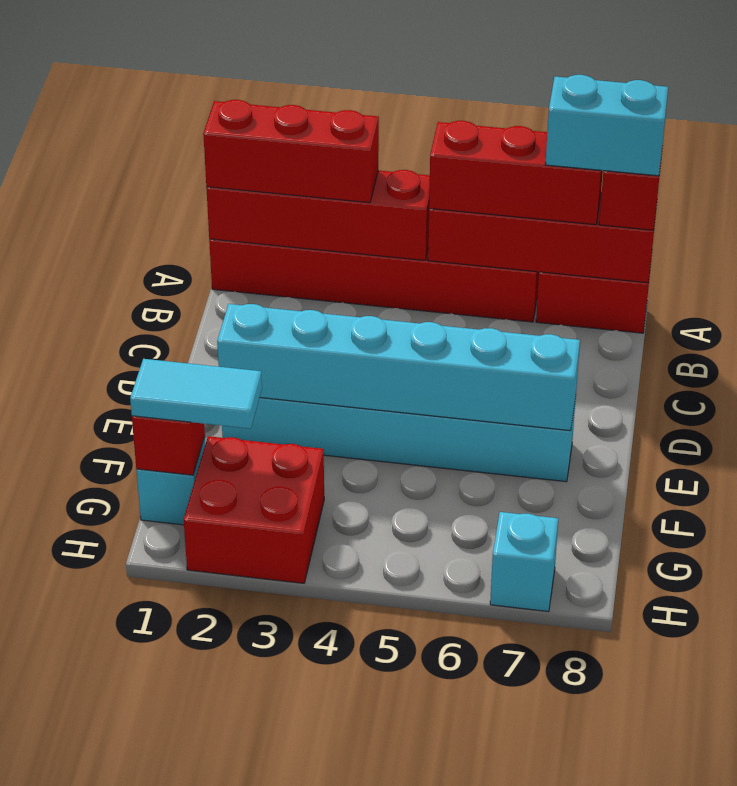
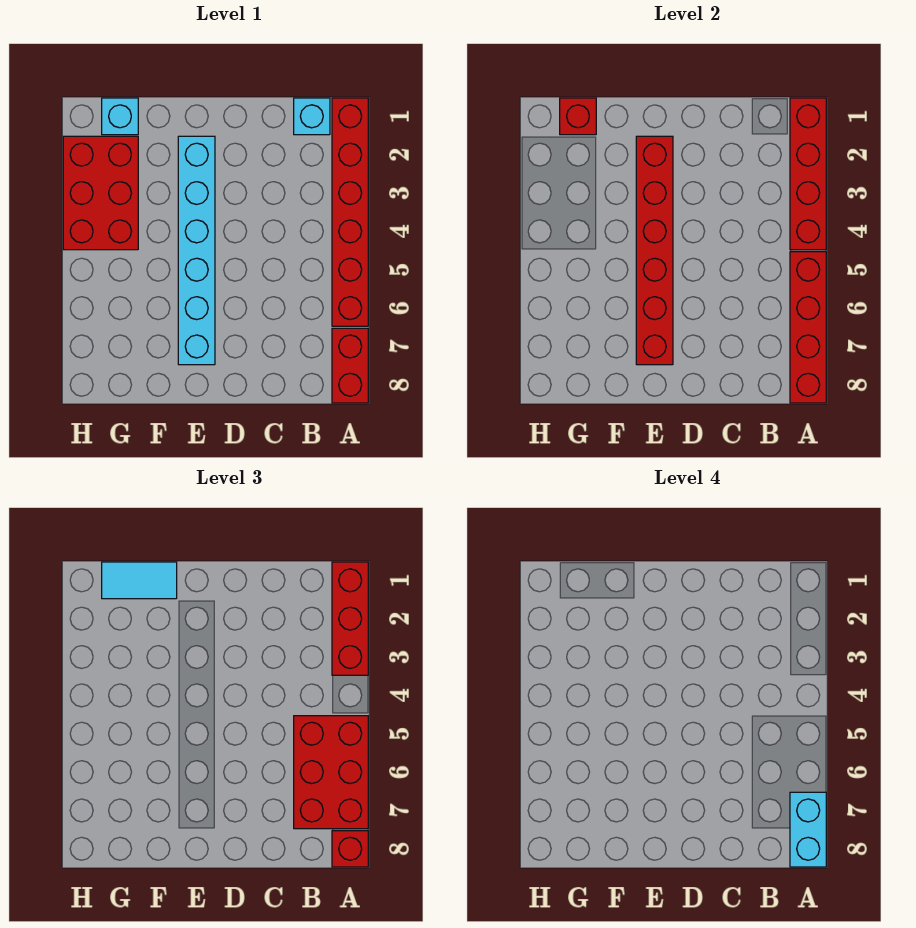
red 1x3 brick [429,121,603,225] -> red 2x3 brick [294,716,368,829]
cyan 1x6 brick [217,304,580,431] -> red 1x6 brick [636,136,673,365]
cyan 1x2 tile [130,359,262,429] -> cyan 1x2 tile turned to [102,562,177,599]
red 2x2 brick [184,436,324,583] -> red 2x3 brick [63,136,138,250]
cyan 1x1 brick [490,512,558,612] -> cyan 1x1 brick moved to [294,98,330,135]

